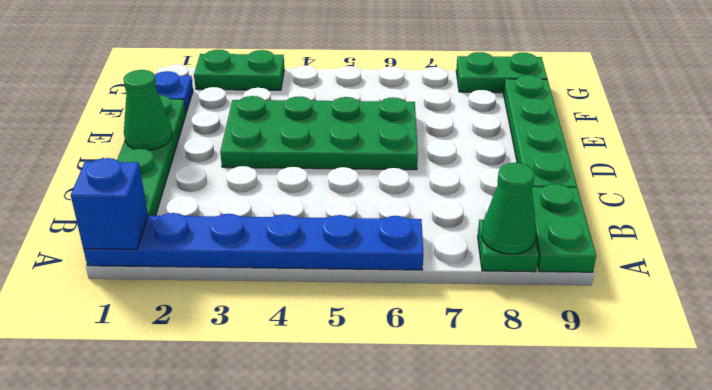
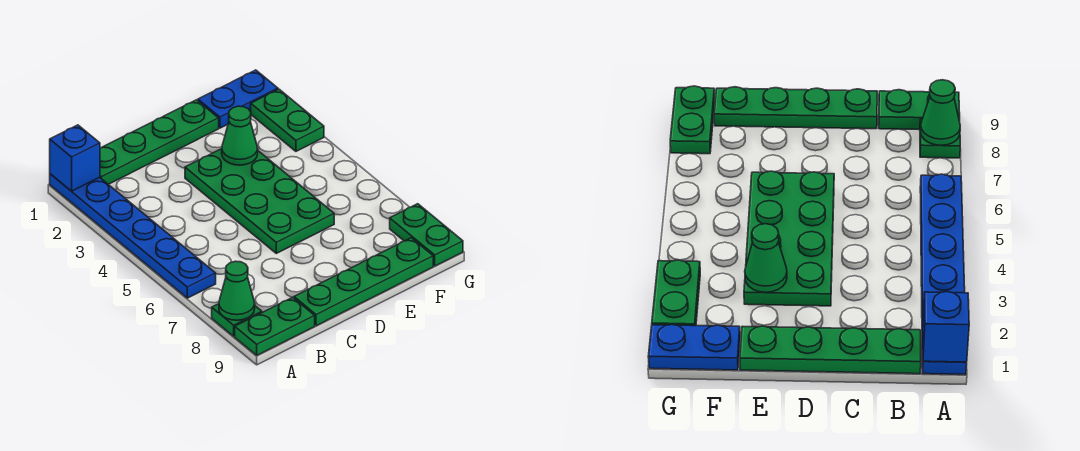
green 1x1 cone [124,70,172,150] -> green 1x1 cone moved to [222,106,258,165]
blue 1x1 plate [154,71,193,113] -> blue 1x2 plate [198,70,278,128]

